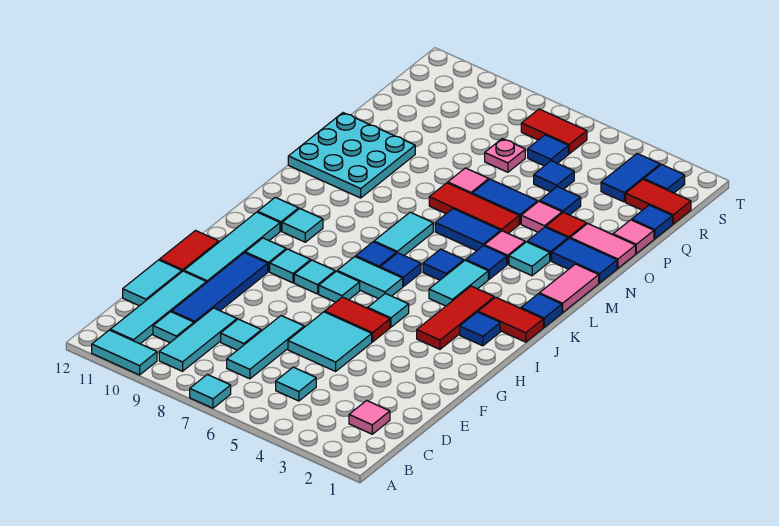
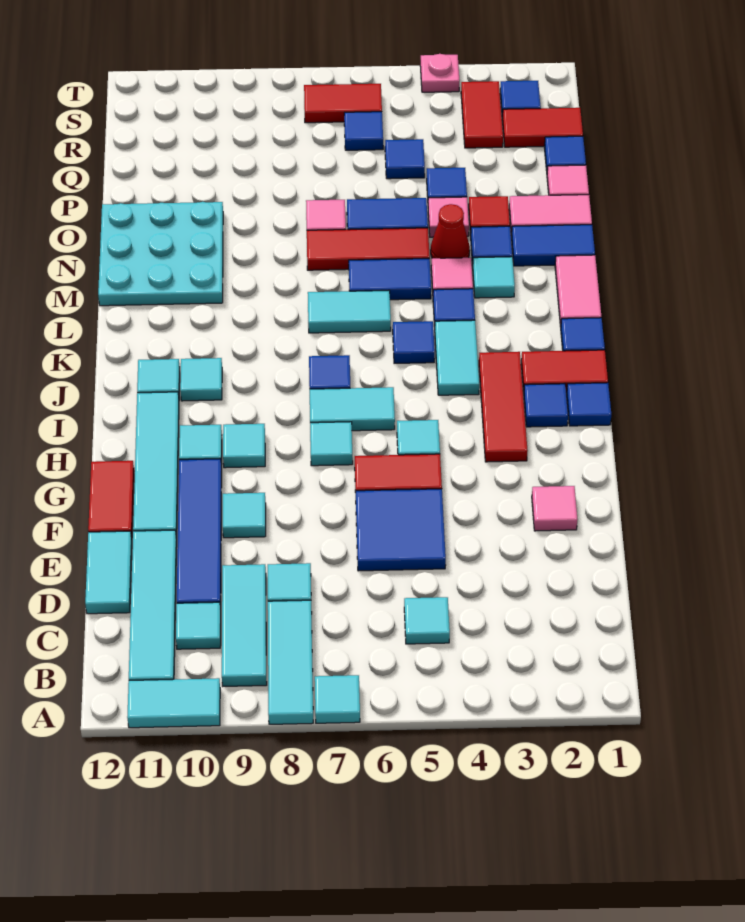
pink 1x1 tile [349,400,390,434] -> pink 1x1 tile moved to [532,486,578,531]
cyan 1x3 tile [227,316,304,379] -> cyan 1x3 tile moved to [268,600,313,724]
cyan 2x2 tile [288,312,372,371] -> blue 2x2 tile [356,489,446,571]
cyan 1x1 tile [294,260,335,294] -> cyan 1x1 tile moved to [223,493,266,538]
blue 1x1 tile [380,253,421,287] -> blue 1x1 tile moved to [567,383,611,426]
cyan 1x2 tile [374,212,433,255] -> cyan 1x2 tile turned to [308,291,391,333]
none -> red 1x1 cone [431,204,470,258]
pink 1x1 plate [485,139,525,172] -> pink 1x1 plate moved to [420,54,459,92]
blue 1x2 tile [601,154,660,202] -> red 1x2 tile [461,81,503,148]

